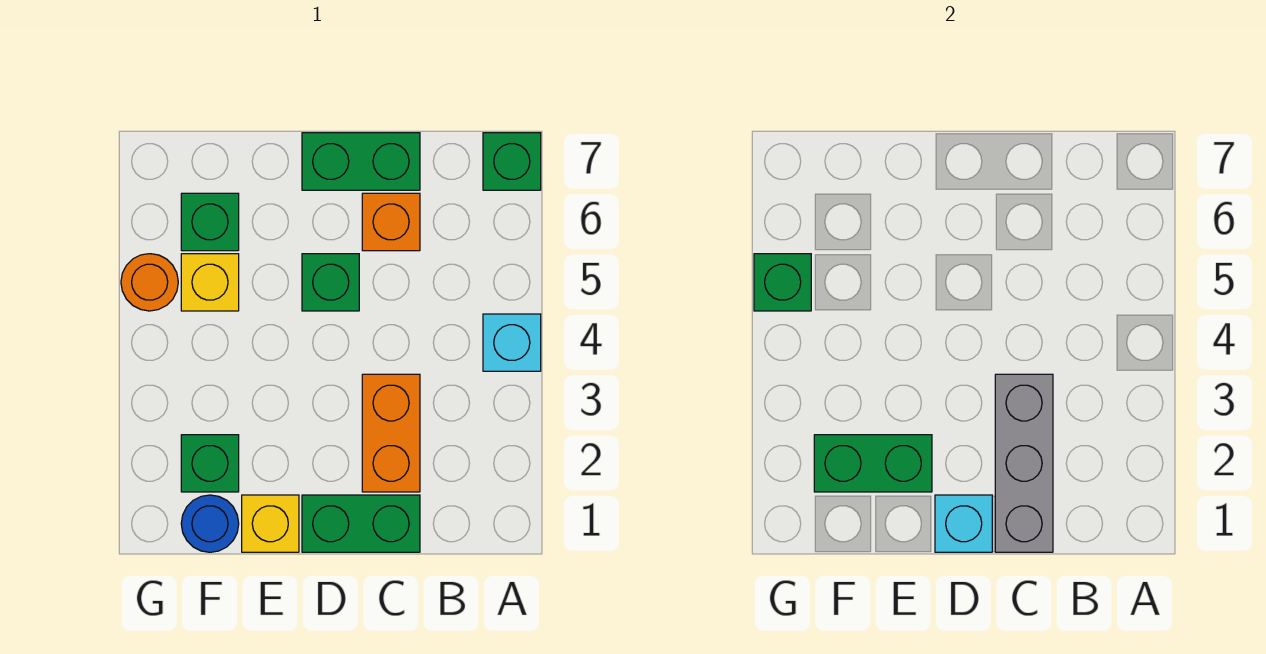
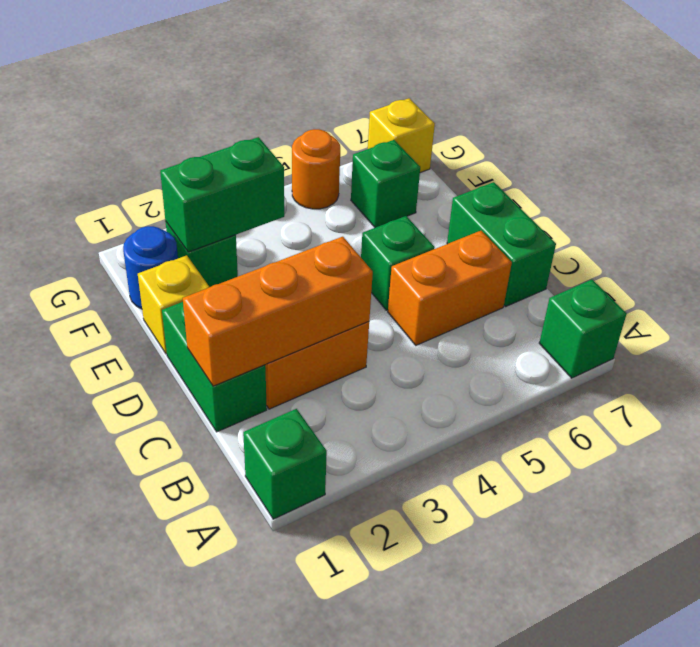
cyan 1x1 brick [483,314,541,371] -> none
grey 1x3 brick [995,374,1053,552] -> orange 1x3 brick [183,237,373,386]
orange 1x1 brick [362,193,420,251] -> orange 1x2 brick [388,231,512,345]
cyan 1x1 brick [935,495,992,552] -> none
green 1x2 brick [814,435,932,492] -> green 1x2 brick turned to [160,137,284,252]
yellow 1x1 brick [181,254,239,311] -> yellow 1x1 brick moved to [368,98,435,173]
green 1x1 brick [754,254,811,311] -> green 1x1 brick moved to [243,409,327,519]

